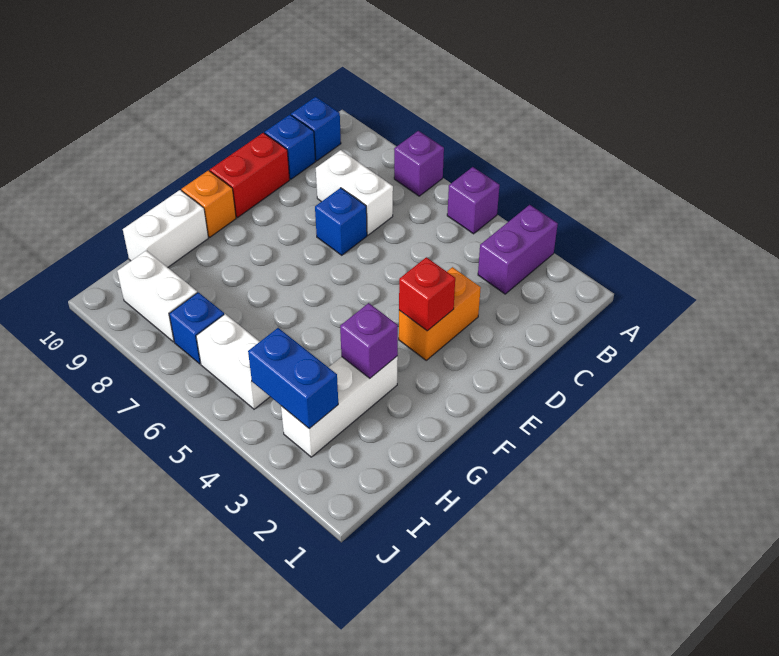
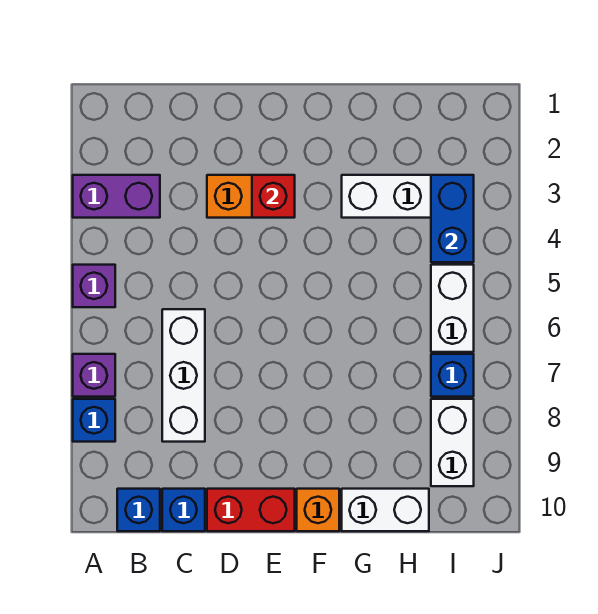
white 1x2 brick [316,150,393,235] -> white 1x3 brick [162,309,205,442]
blue 1x1 brick [315,188,367,255] -> blue 1x1 brick moved to [73,399,115,442]
purple 1x1 brick [340,303,398,378] -> none

